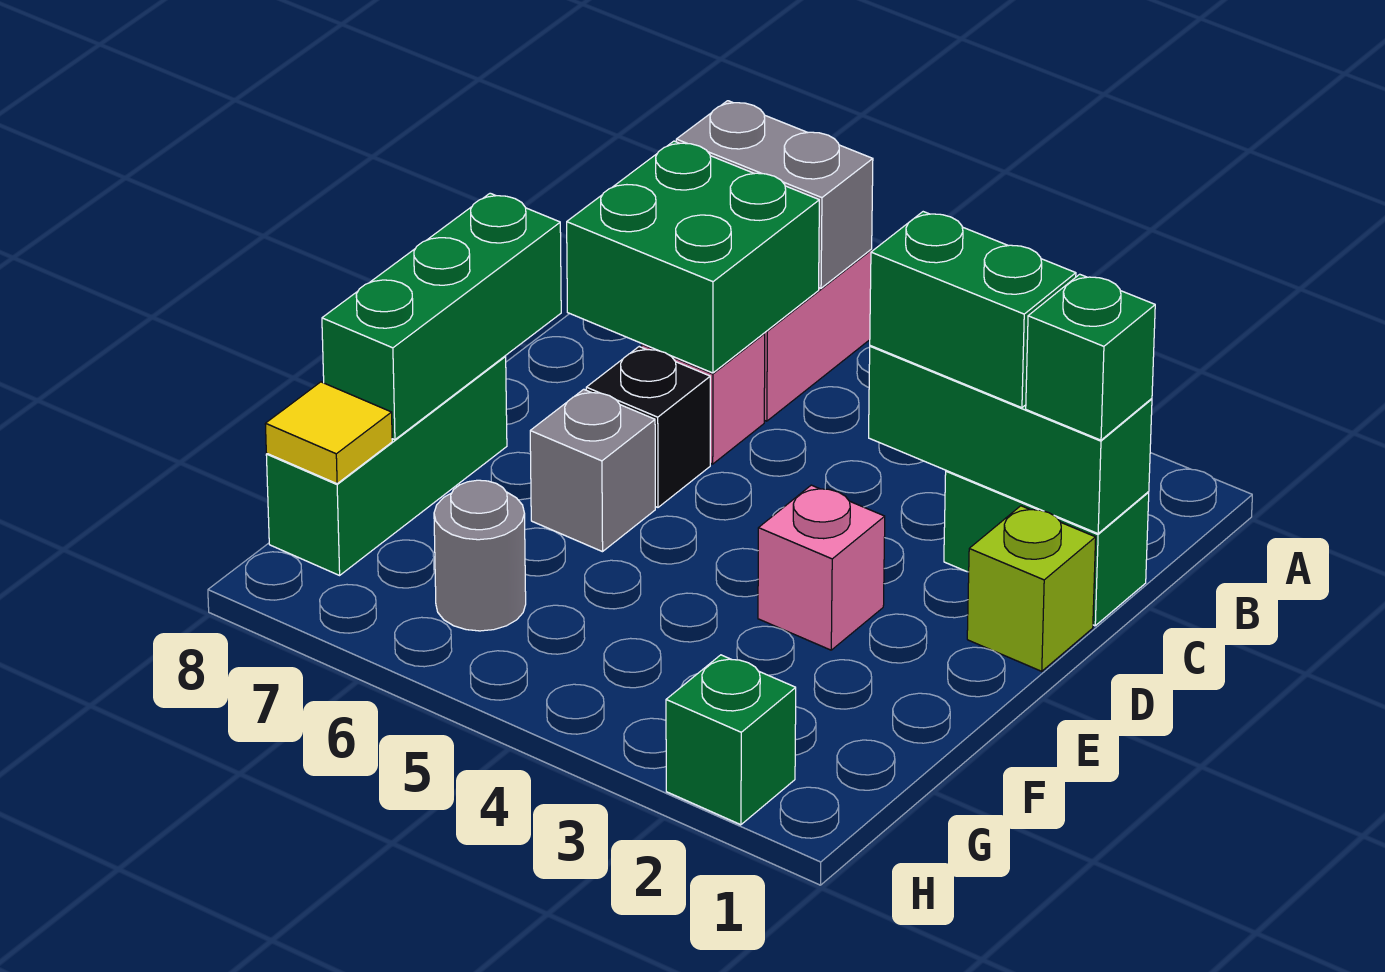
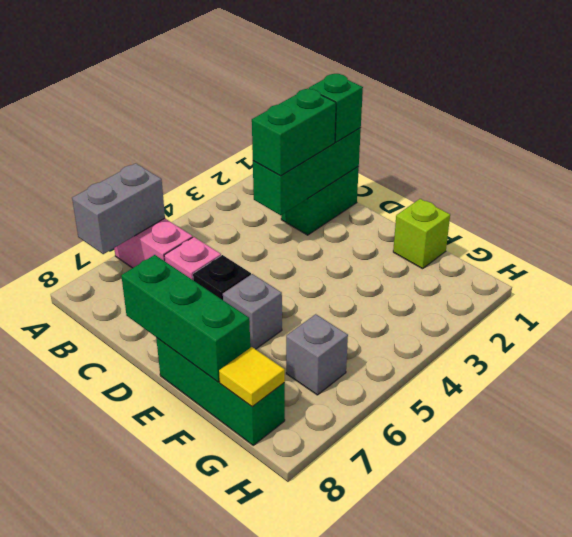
green 2x2 brick [567,141,819,373] -> none
lime 1x1 brick [967,506,1096,671] -> lime 1x1 brick moved to [393,199,450,269]
pink 1x1 brick [758,485,885,650] -> none
grey 1x1 round brick [434,480,526,631] -> grey 1x1 brick [286,314,348,395]
green 1x1 brick [666,655,796,825] -> none

